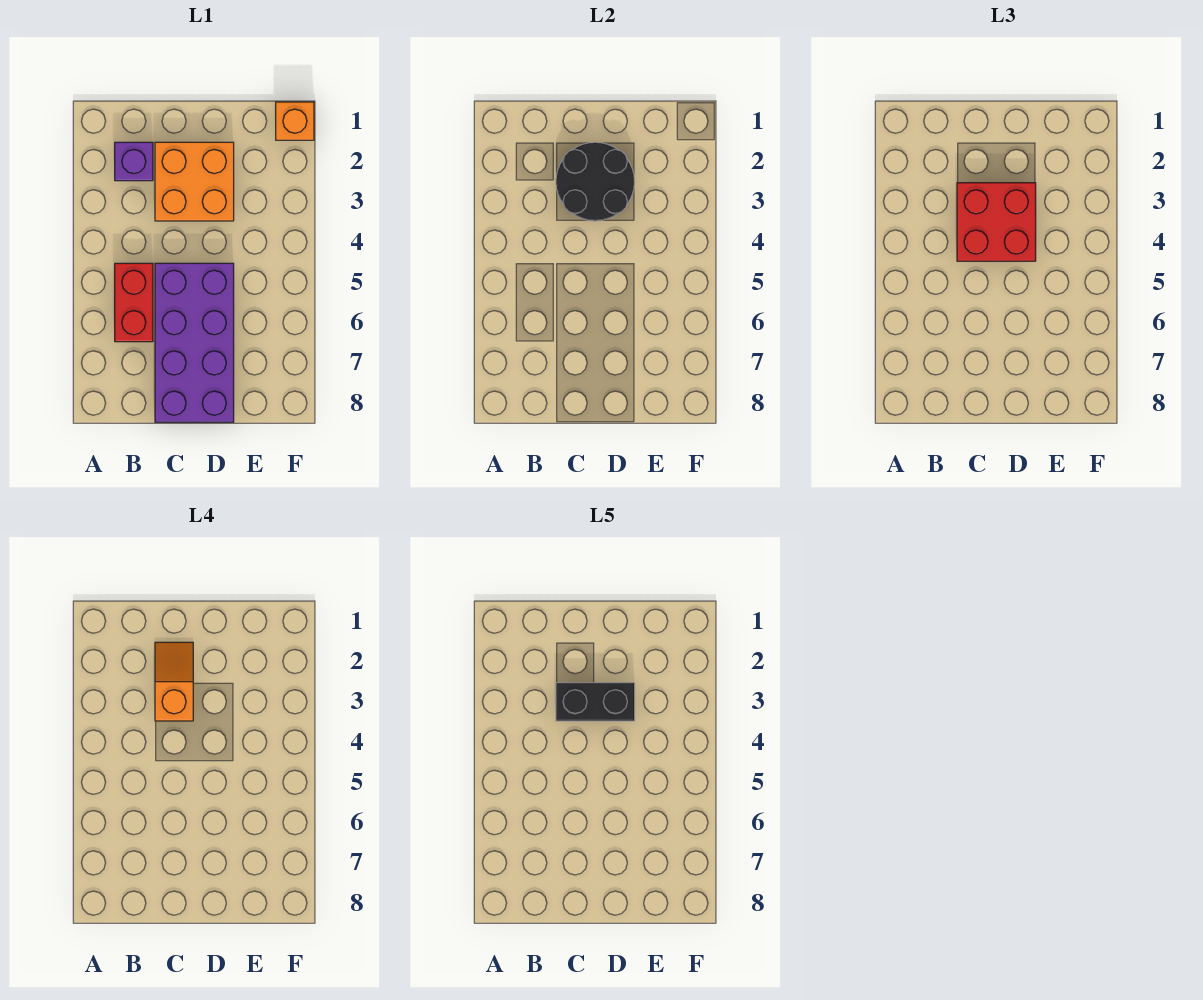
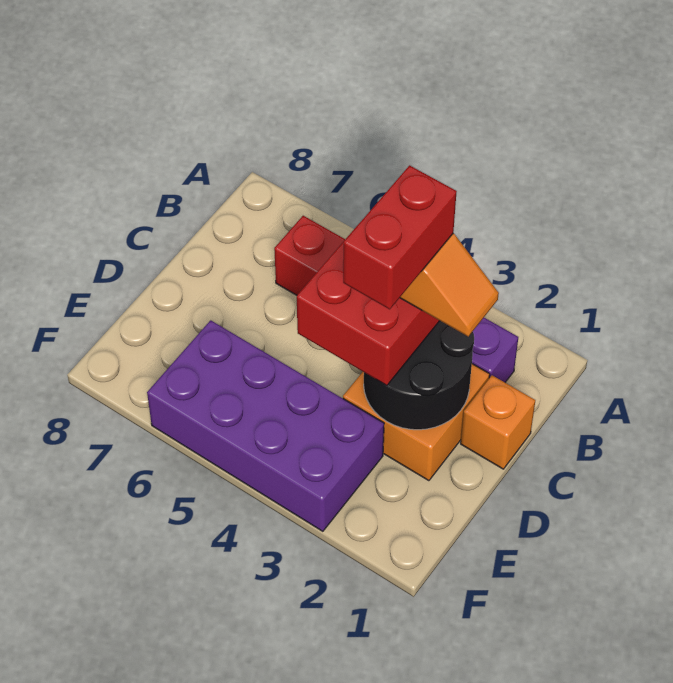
black 1x2 brick [556,683,635,721] -> red 1x2 brick [343,165,457,309]
purple 2x4 brick [155,263,234,422] -> purple 2x4 brick moved to [147,320,384,531]
orange 1x1 brick [276,102,314,140] -> orange 1x1 brick moved to [461,375,535,469]

